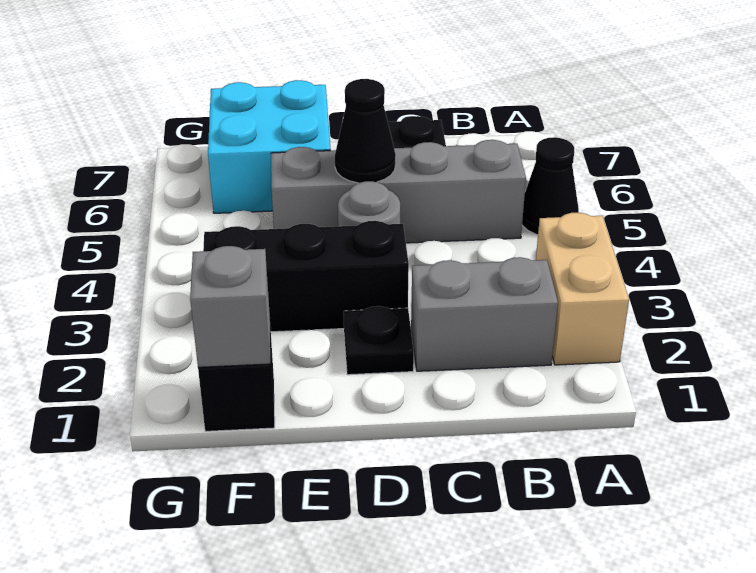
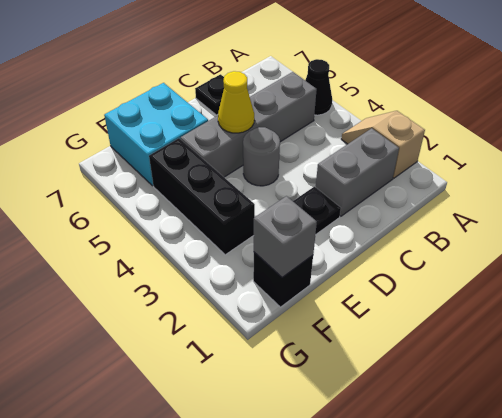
tan 1x2 brick [536,213,629,365] -> tan 1x2 slope [341,111,425,178]
black 1x3 brick [203,221,409,332] -> black 1x3 brick turned to [149,138,255,255]
black 1x1 cone [335,79,396,183] -> yellow 1x1 cone [218,71,254,133]

